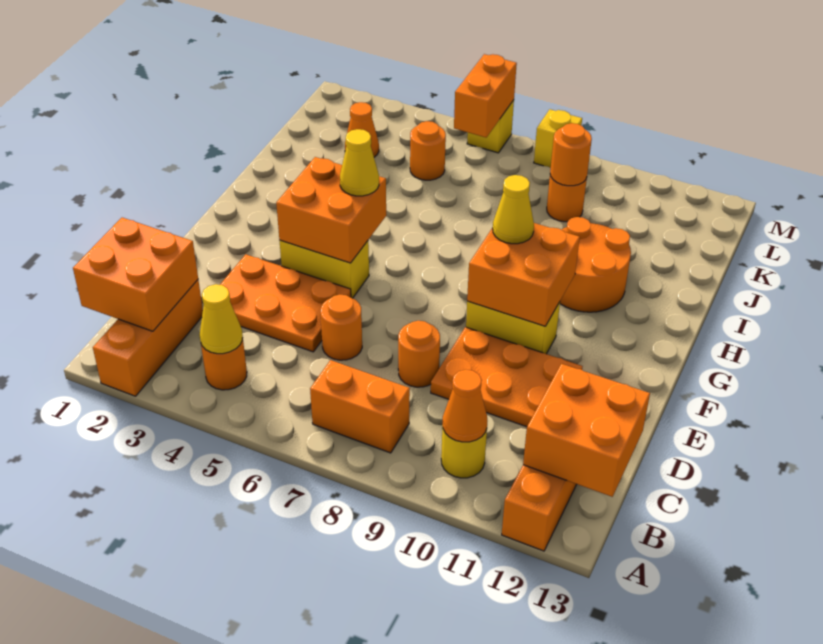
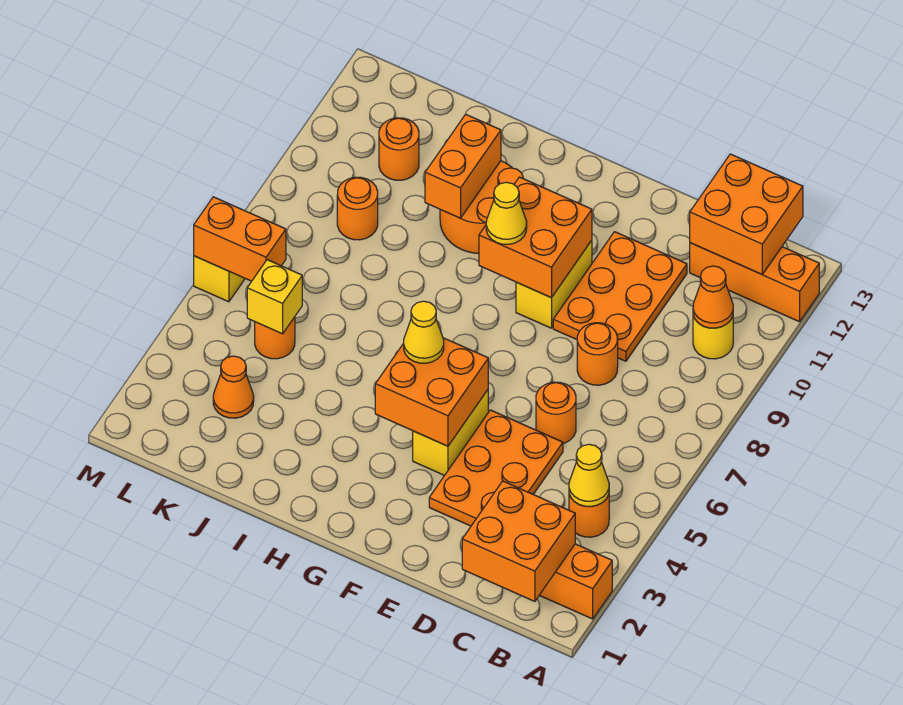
orange 1x2 brick [310,360,410,453] -> orange 1x2 brick moved to [425,114,501,218]
orange 1x1 round brick [550,123,592,186] -> orange 1x1 round brick moved to [379,118,419,180]
yellow 1x1 brick [534,109,582,168] -> yellow 1x1 brick moved to [247,260,302,334]

